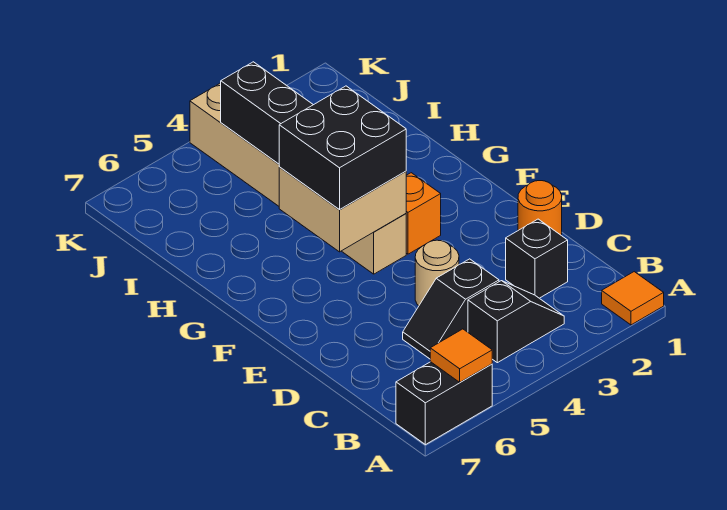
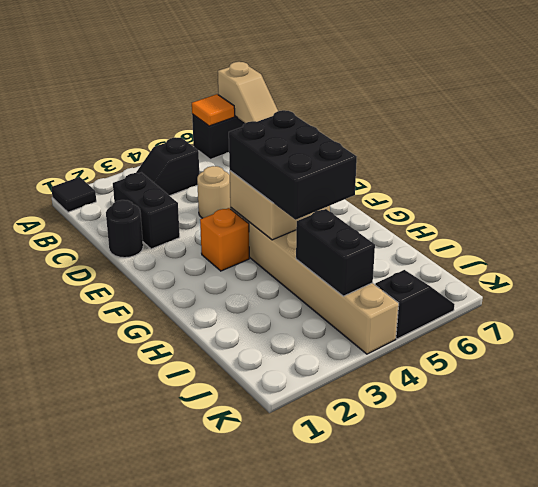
orange 1x1 tile [602,272,664,325] -> black 1x1 tile [51,177,96,212]
none -> tan 1x2 slope [218,62,278,123]
black 1x1 brick [506,219,568,298] -> black 1x2 brick [113,173,180,249]
black 1x2 slope [403,259,499,359] -> black 1x2 slope moved to [375,270,455,339]
orange 1x1 round brick [518,181,562,236] -> black 1x1 round brick [106,200,143,258]
black 2x2 brick [279,86,406,210] -> black 2x3 brick [229,110,357,220]

